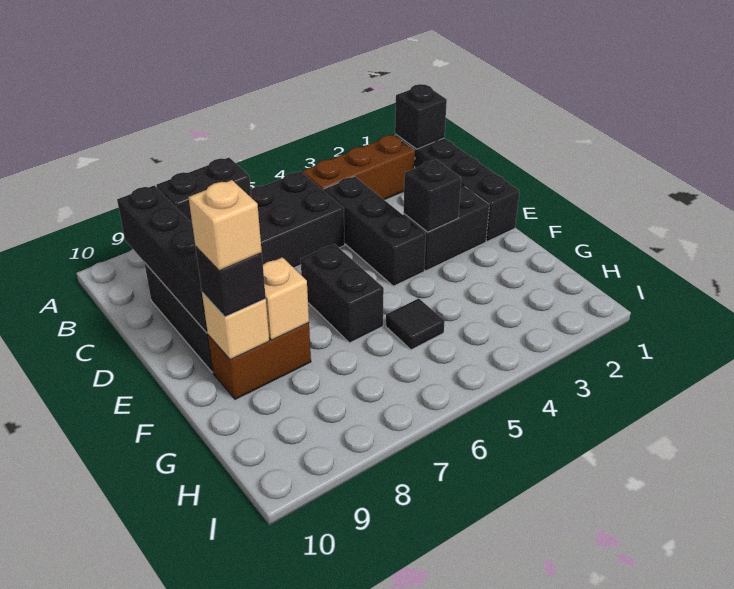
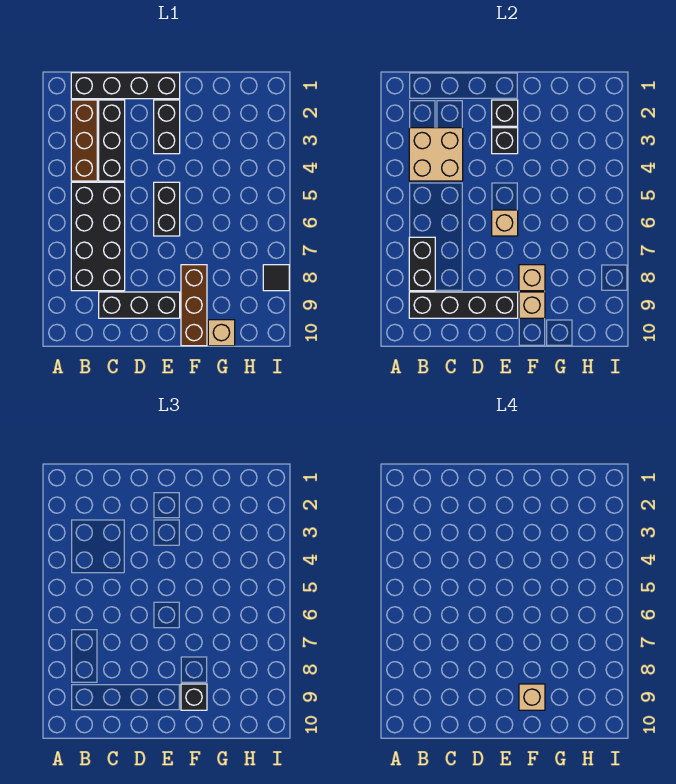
black 1x1 brick [395,84,447,149] -> black 1x1 brick moved to [492,100,518,126]
none -> tan 2x2 brick [409,128,463,181]
black 1x3 brick [324,176,426,286] -> black 1x3 brick turned to [99,100,125,181]
black 1x2 brick [301,244,384,343] -> black 1x2 brick turned to [154,182,180,236]
none -> tan 1x1 brick [492,210,518,236]
brown 1x2 brick [208,323,311,399] -> brown 1x3 brick [181,265,207,346]
black 1x1 tile [386,298,445,350] -> black 1x1 tile moved to [263,265,289,291]
none -> tan 1x1 brick [208,320,235,346]

